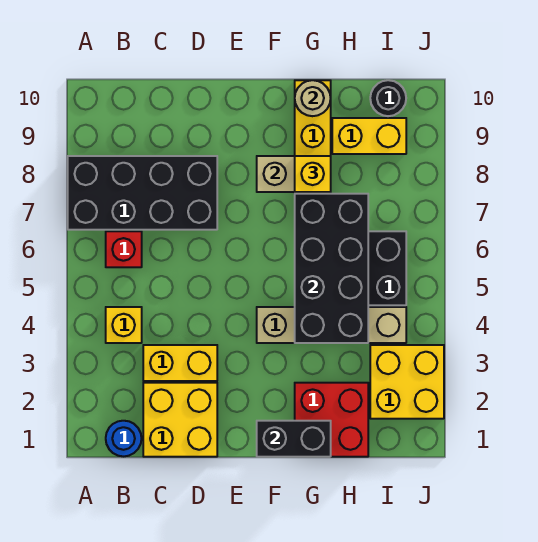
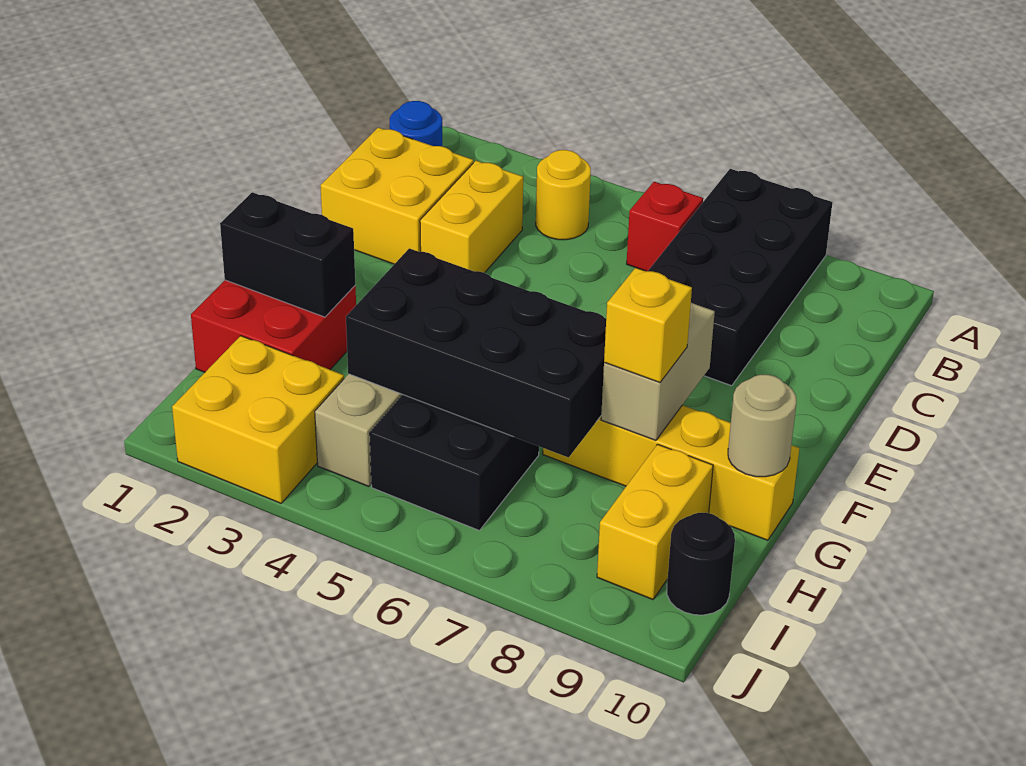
yellow 1x1 brick [106,307,142,343] -> yellow 1x1 round brick [536,150,591,240]
black 1x2 brick [257,421,331,457] -> black 1x2 brick turned to [220,192,355,317]

